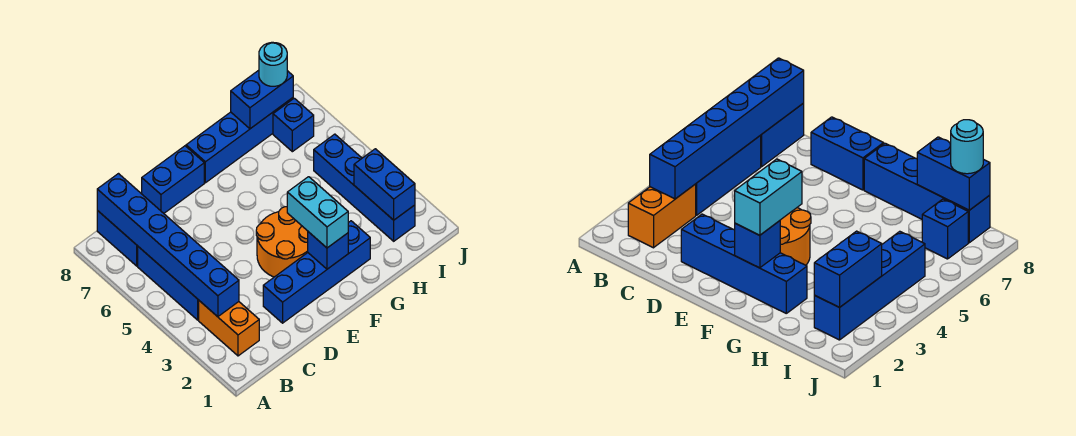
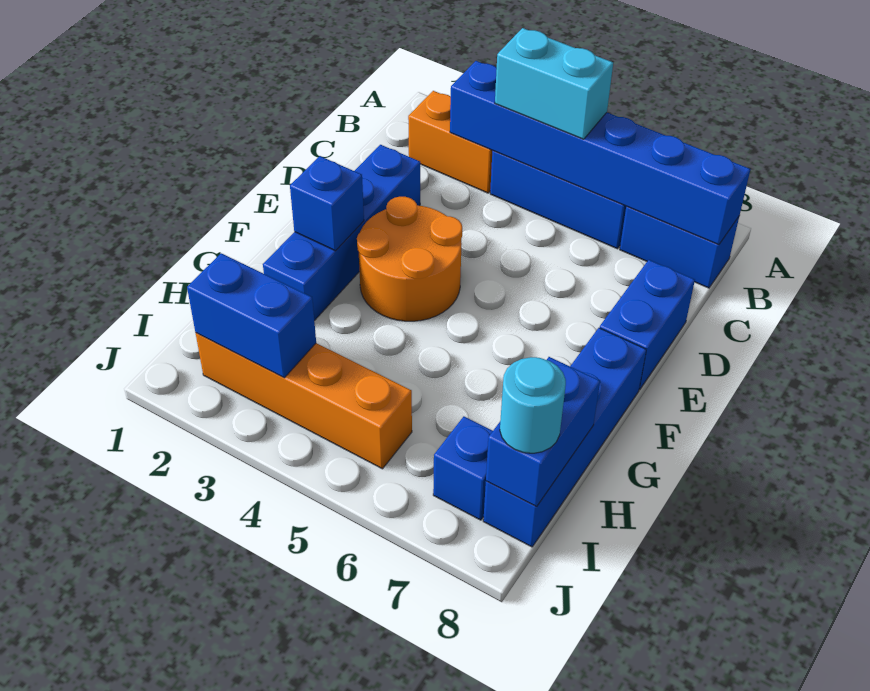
cyan 1x2 brick [287,177,348,248] -> cyan 1x2 brick moved to [495,28,613,139]
blue 1x4 brick [314,134,415,241] -> orange 1x4 brick [196,333,412,469]

